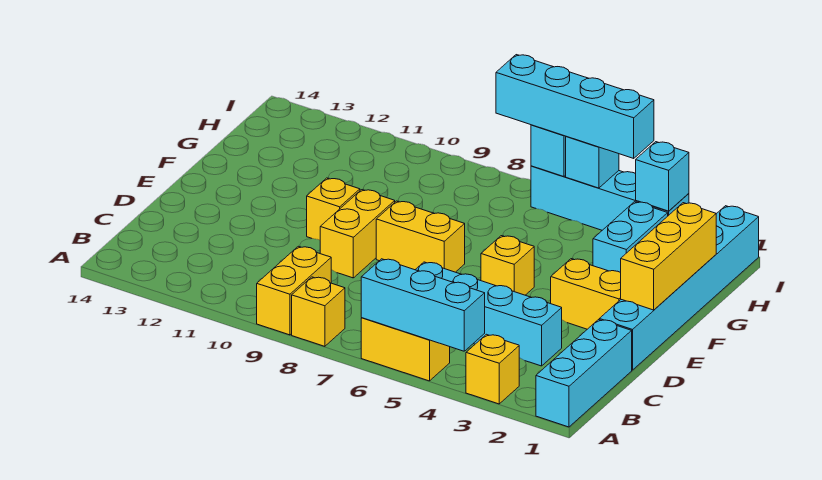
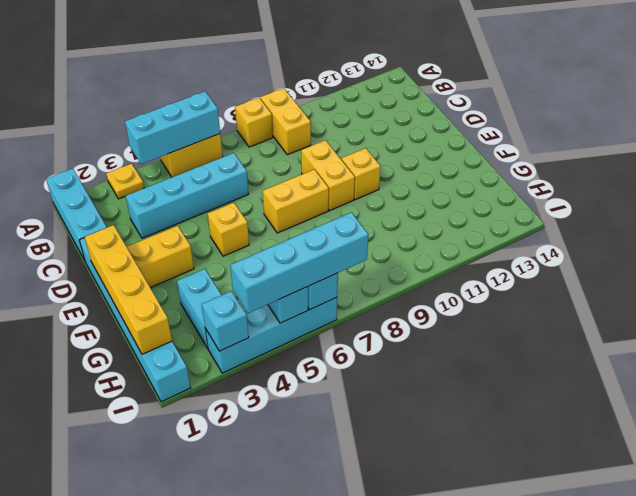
yellow 1x1 brick [466,334,519,404] -> yellow 1x1 plate [106,164,144,199]
yellow 1x3 brick [621,203,716,310] -> yellow 1x4 brick [85,225,172,354]

